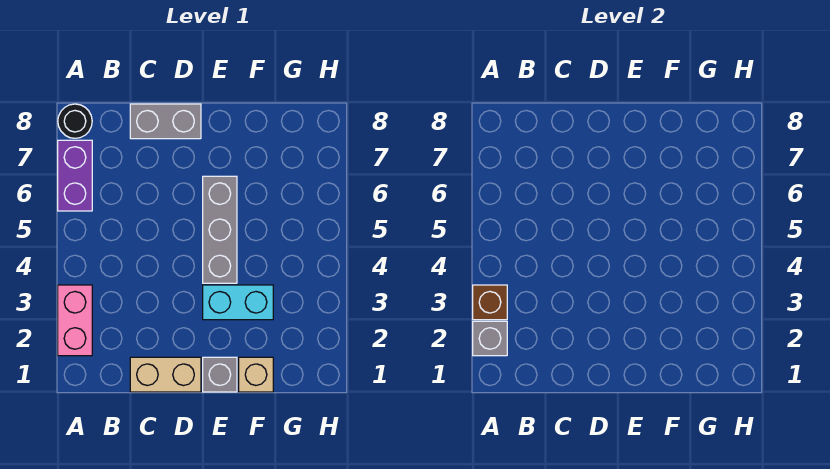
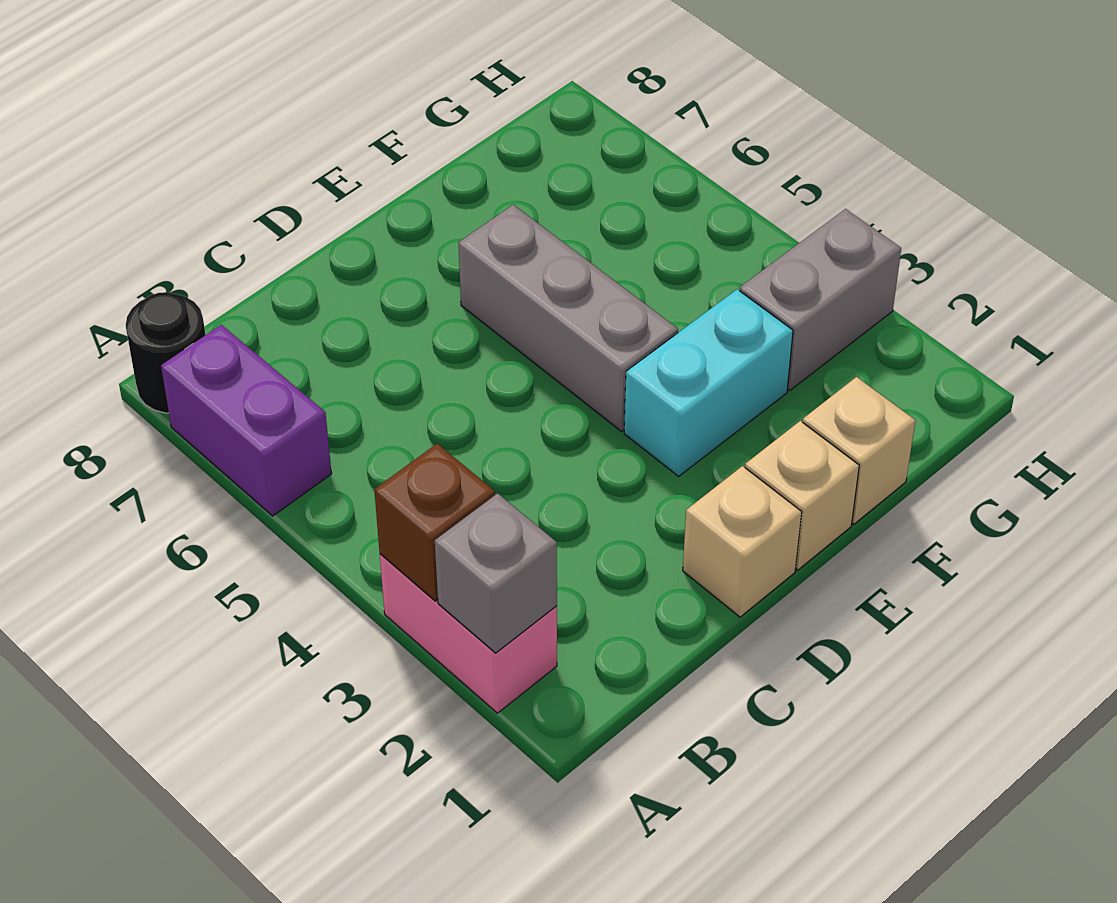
tan 1x2 brick [130,357,201,392] -> tan 1x1 brick [683,466,802,617]
grey 1x2 brick [130,104,201,139] -> grey 1x2 brick moved to [740,209,901,391]
grey 1x1 brick [203,357,237,392] -> tan 1x1 brick [745,421,859,570]

